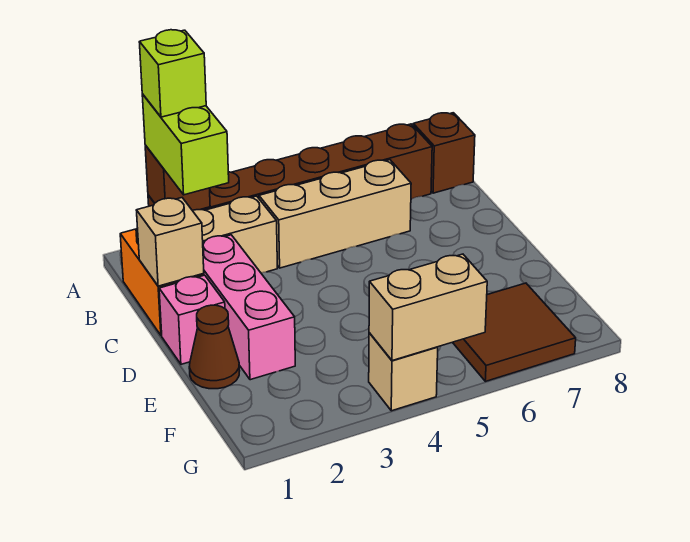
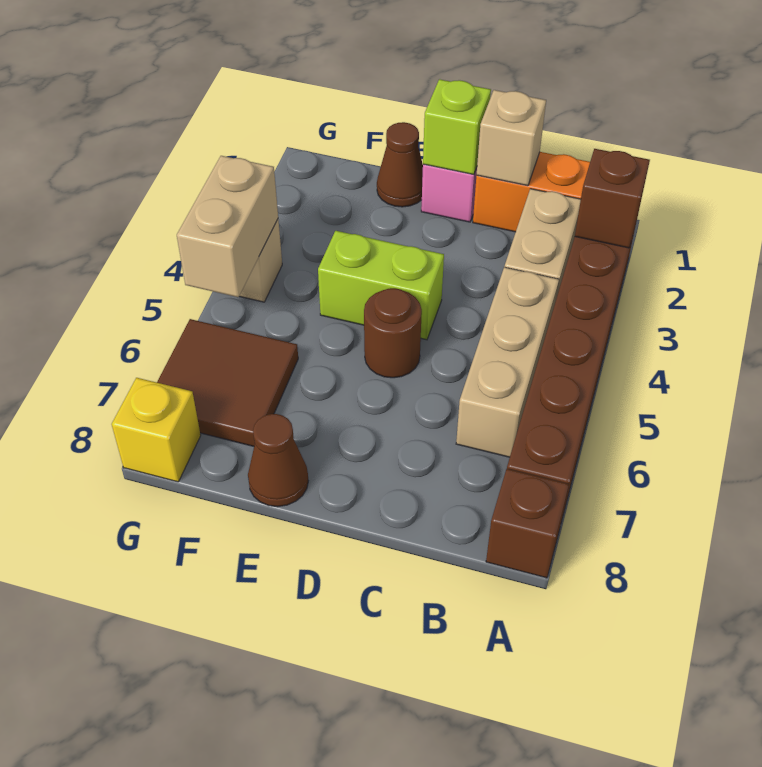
lime 1x2 brick [142,94,229,195] -> lime 1x2 brick moved to [318,231,444,340]
lime 1x1 brick [139,30,206,117] -> lime 1x1 brick moved to [423,79,491,175]
pink 1x3 brick [203,235,295,380] -> none
none -> brown 1x1 round brick [364,288,422,378]
none -> brown 1x1 cone [248,414,308,507]
none -> yellow 1x1 brick [112,378,201,482]

